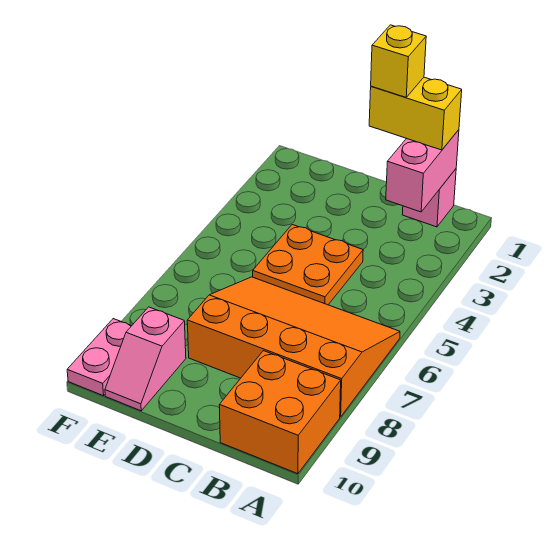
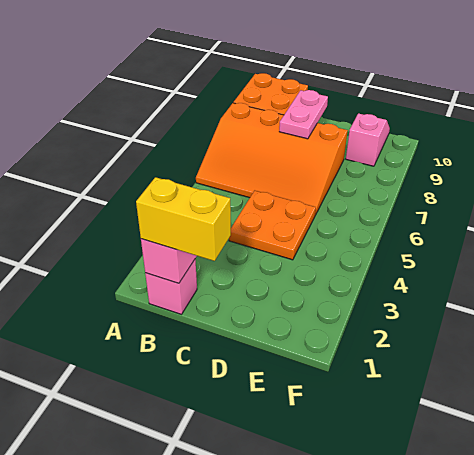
yellow 1x1 brick [371,25,426,97] -> none
pink 1x2 plate [67,319,131,396] -> pink 1x2 plate moved to [279,90,328,139]

